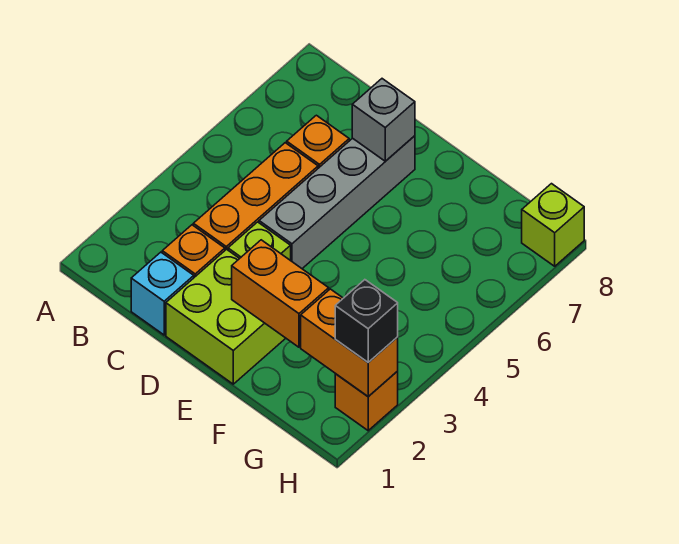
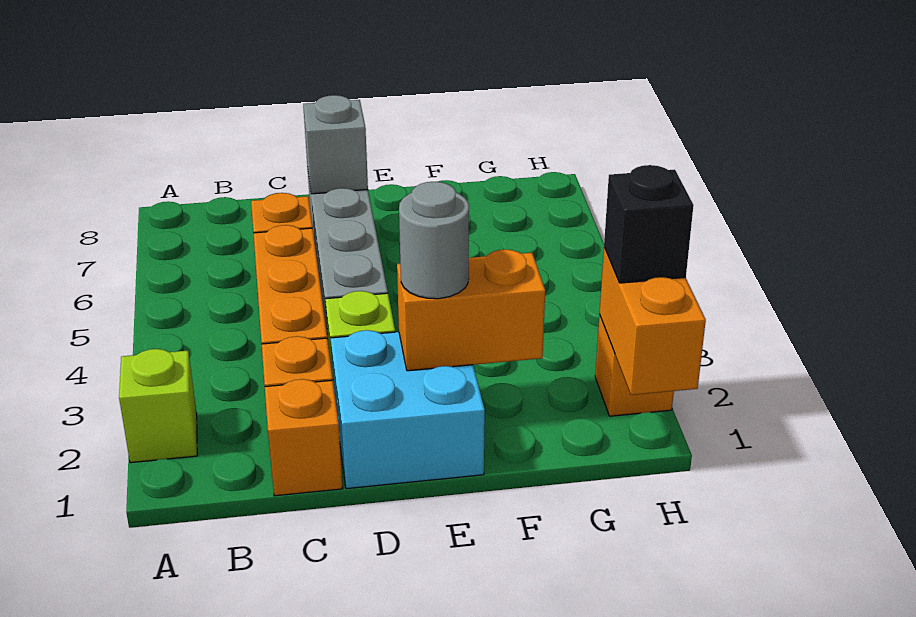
cyan 1x1 brick [131,252,194,335] -> orange 1x1 brick [265,379,342,496]
lime 2x2 brick [166,249,286,384] -> cyan 2x2 brick [331,330,485,489]
none -> grey 1x1 round brick [399,182,469,299]
orange 1x2 brick [301,289,398,397] -> orange 1x2 brick turned to [599,247,706,395]
lime 1x1 brick [522,184,584,266] -> lime 1x1 brick moved to [119,349,197,463]

